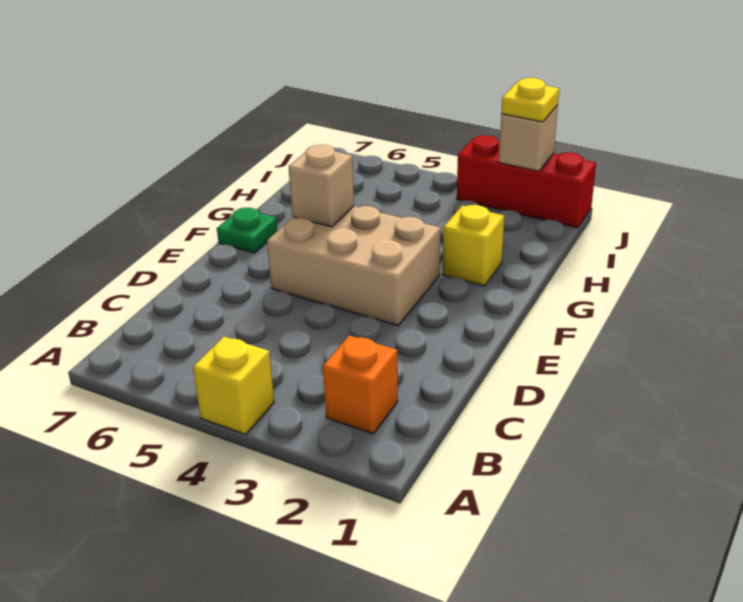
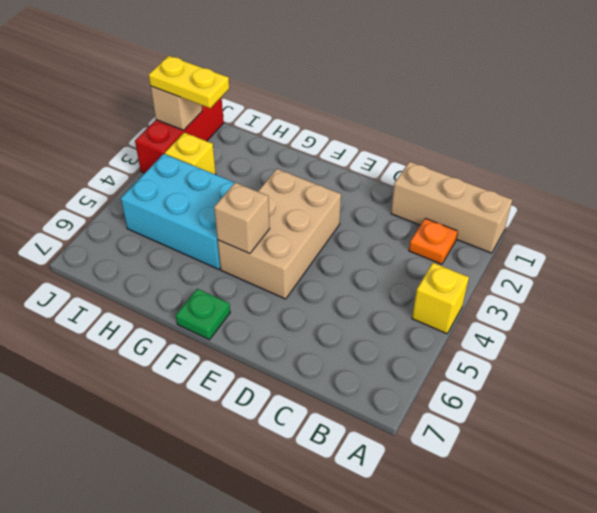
none -> tan 1x3 brick [391,162,512,253]
orange 1x1 brick [323,335,398,434] -> orange 1x1 plate [409,218,458,264]
yellow 1x1 brick [443,205,504,286] -> yellow 1x1 brick moved to [165,132,216,174]
none -> cyan 2x3 brick [121,154,235,269]
yellow 1x1 plate [501,78,559,122] -> yellow 1x2 plate [149,56,229,108]

